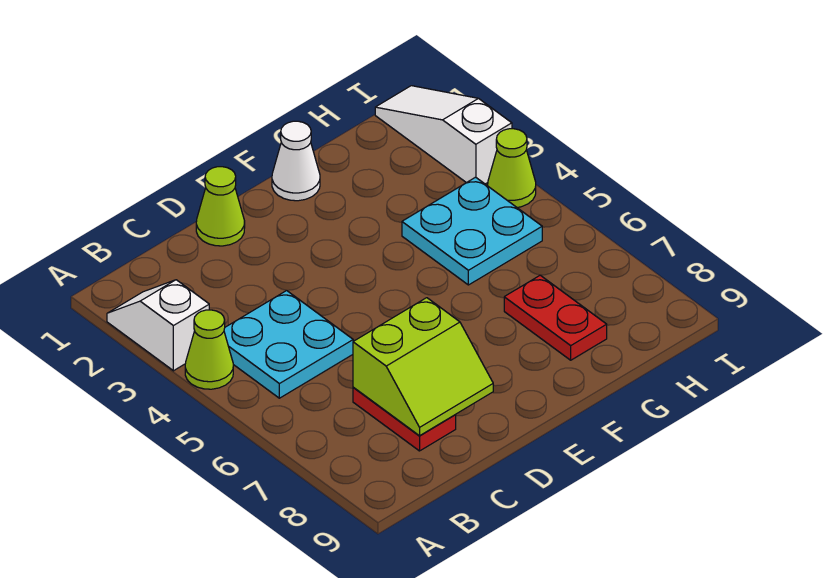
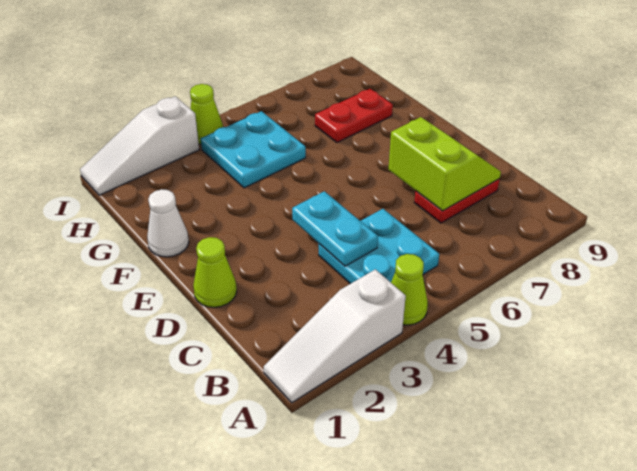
white 1x2 slope [107,280,209,371] -> white 1x3 slope [264,269,406,403]
none -> cyan 1x2 plate [292,191,378,266]

